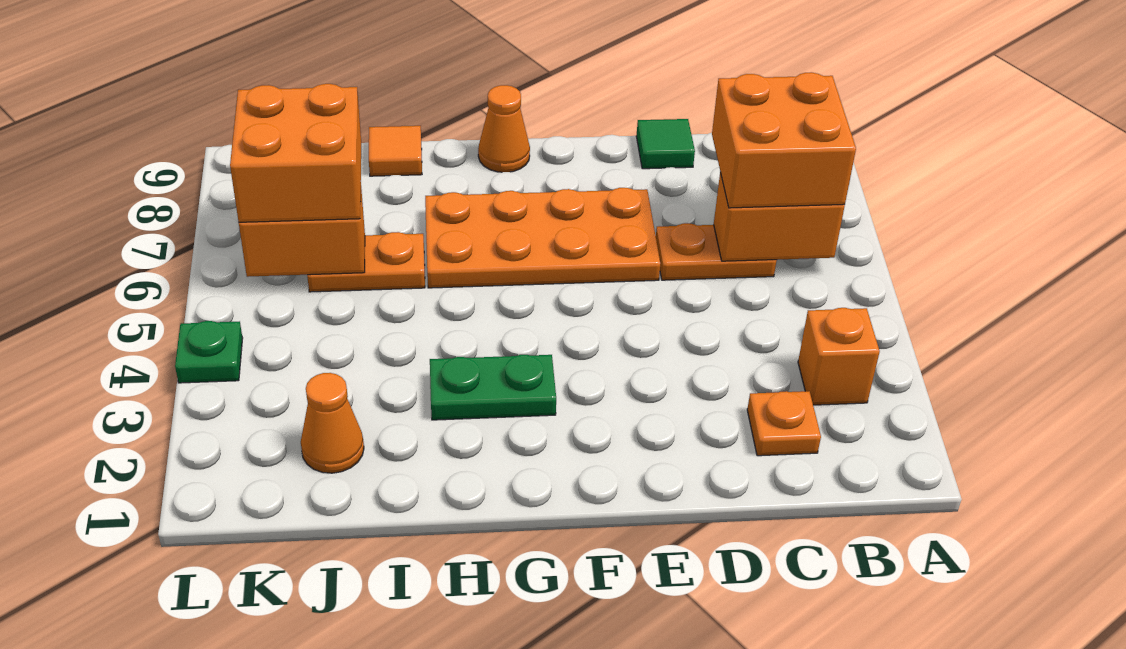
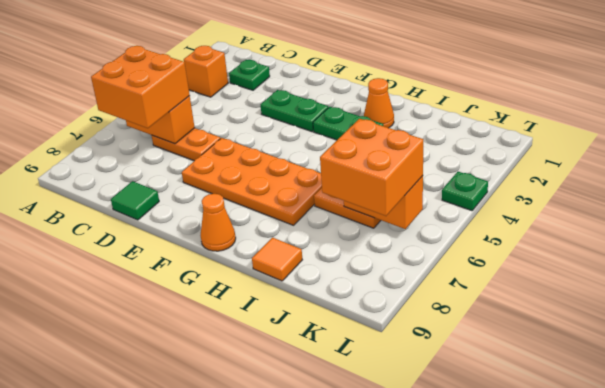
orange 1x1 plate [747,391,821,456] -> green 1x1 plate [229,60,270,90]
none -> green 1x2 plate [261,90,328,131]
orange 1x1 cone [301,373,364,473] -> orange 1x1 cone moved to [364,78,394,128]

